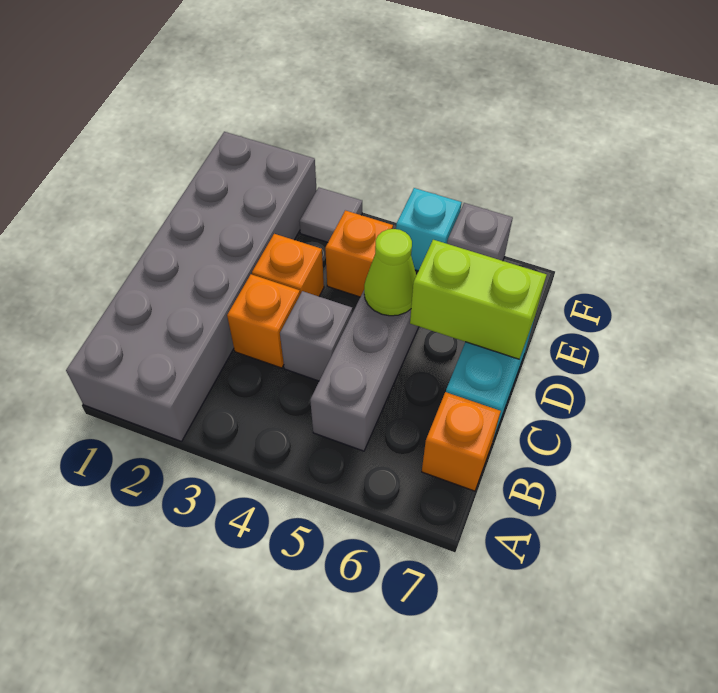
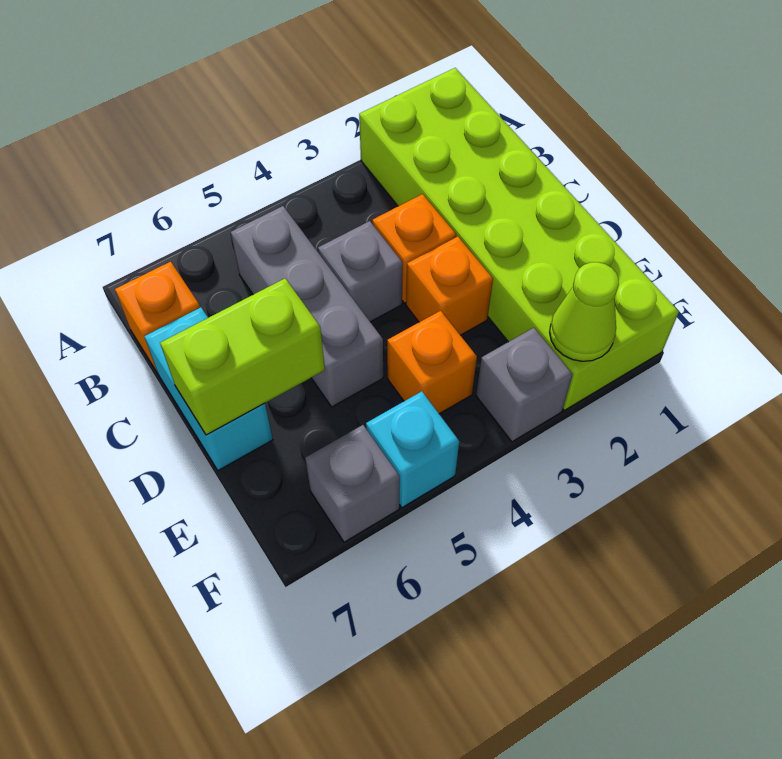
grey 2x6 brick [66,132,317,441] -> lime 2x6 brick [359,68,679,410]
lime 1x1 cone [364,229,416,316] -> lime 1x1 cone moved to [550,262,619,361]
grey 1x1 tile [299,188,362,242] -> grey 1x1 brick [476,328,573,442]

